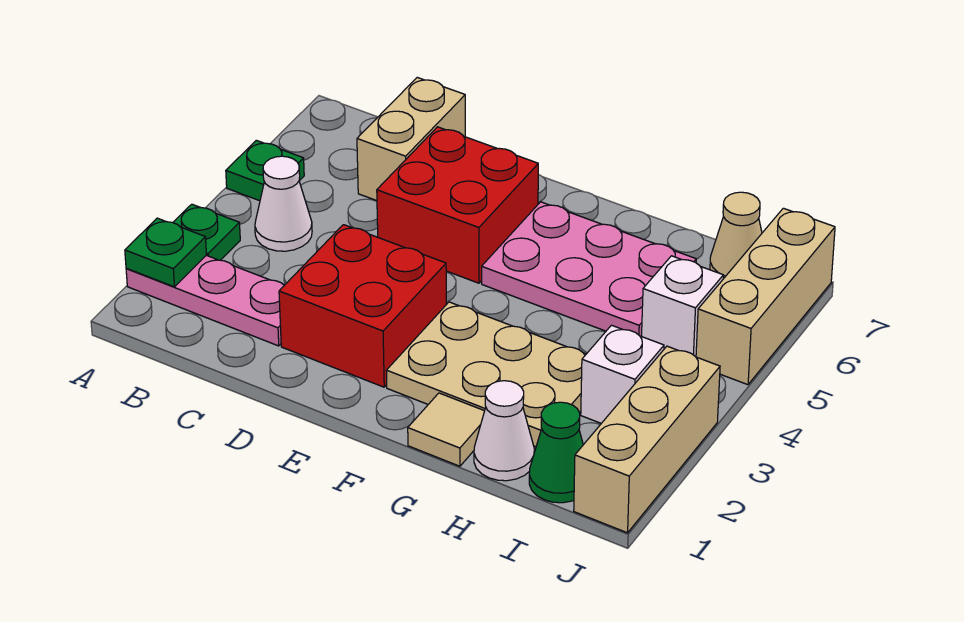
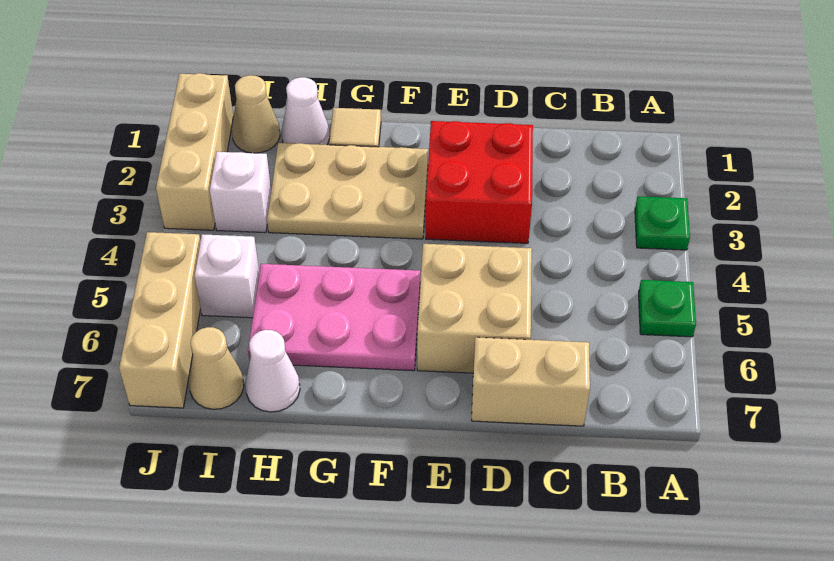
pink 1x3 plate [126,255,284,346] -> none
green 1x1 plate [125,218,206,287] -> none
white 1x1 cone [255,156,312,251] -> white 1x1 cone moved to [245,330,300,412]
tan 1x2 brick [357,77,465,201] -> tan 1x2 brick turned to [472,337,590,426]
red 2x2 brick [377,127,538,283] -> tan 2x2 brick [417,244,532,373]
green 1x1 cone [529,402,583,503] -> tan 1x1 cone [232,75,280,153]

